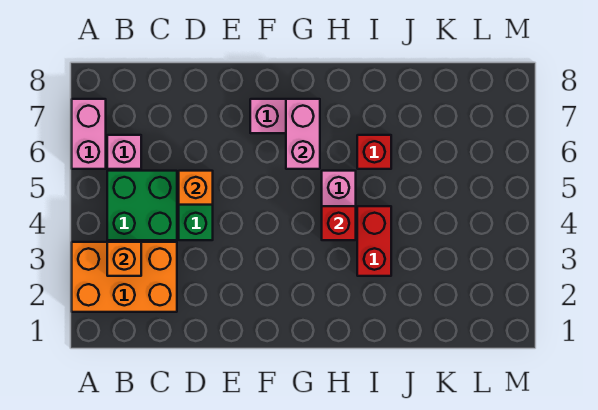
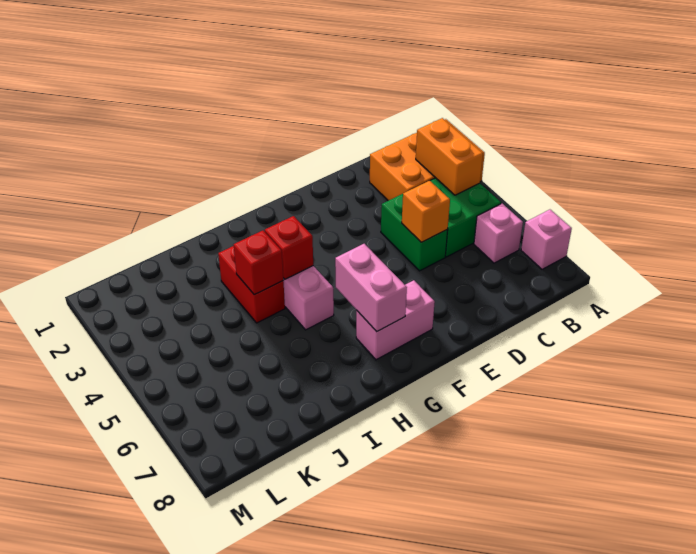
pink 1x2 brick [72,99,106,169] -> pink 1x1 brick [521,210,572,269]
orange 1x1 brick [107,242,141,276] -> orange 1x2 brick [416,118,483,195]
red 1x1 brick [357,135,391,169] -> red 1x1 brick moved to [234,231,283,295]

